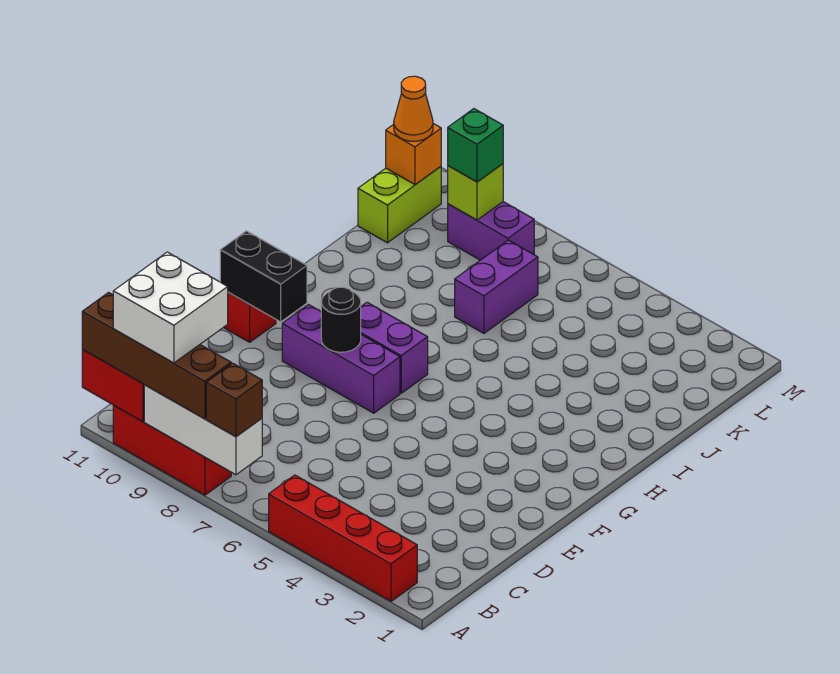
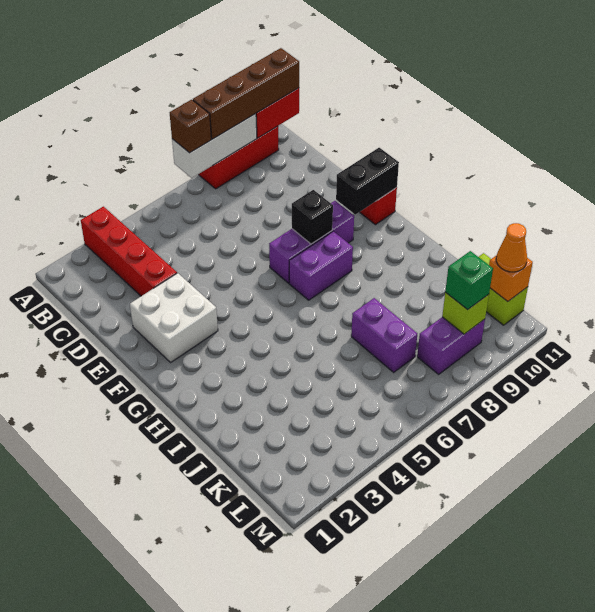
red 1x4 brick [269,475,417,601] -> red 1x4 brick turned to [81,207,177,296]
white 2x2 brick [113,252,228,363] -> white 2x2 brick moved to [130,273,218,362]
black 1x1 round brick [321,287,361,352] -> black 1x1 brick [292,190,333,244]

